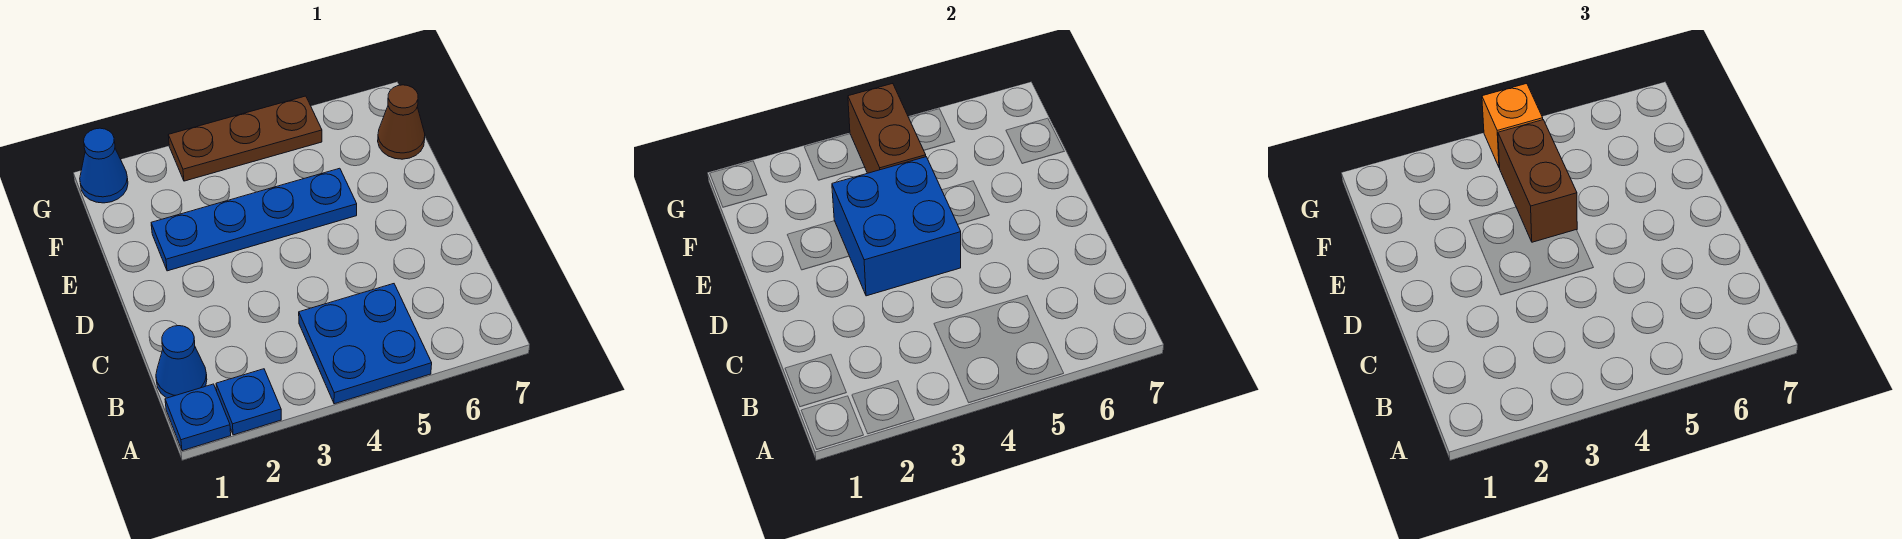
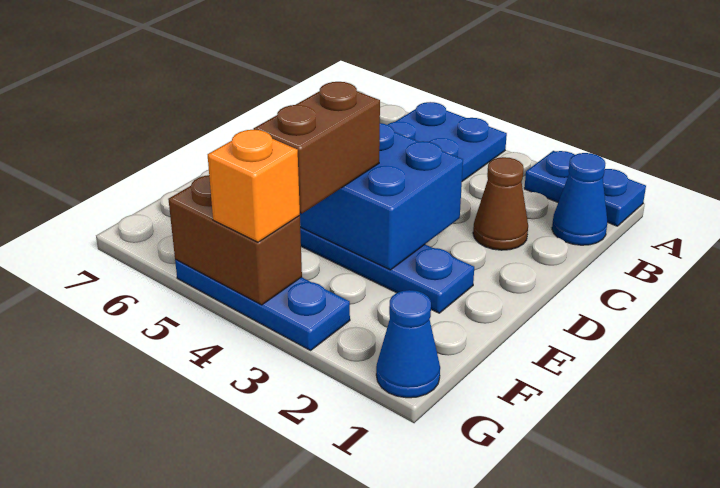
brown 1x2 brick [848,83,926,173] -> brown 1x2 brick turned to [168,175,302,305]
brown 1x1 cone [378,85,425,159] -> brown 1x1 cone moved to [473,157,528,250]
brown 1x3 plate [168,96,322,181] -> blue 1x3 plate [175,259,350,350]

